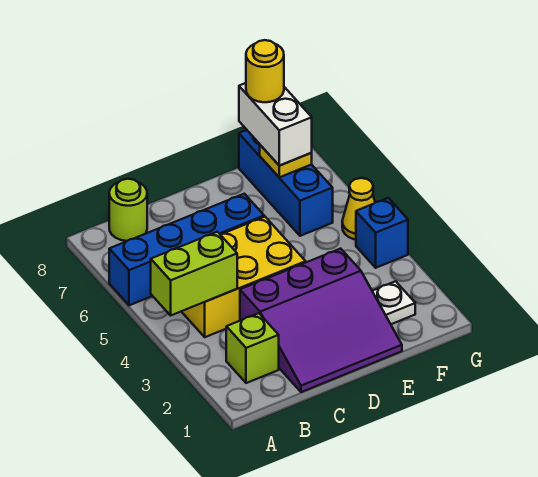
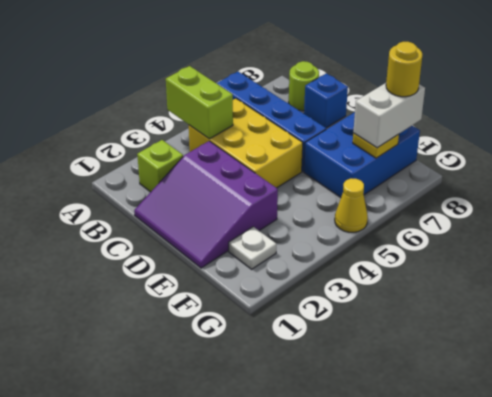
blue 1x3 brick [239,130,333,236] -> blue 2x3 brick [304,112,420,197]
blue 1x1 brick [356,198,408,268] -> blue 1x1 brick moved to [304,73,348,128]

